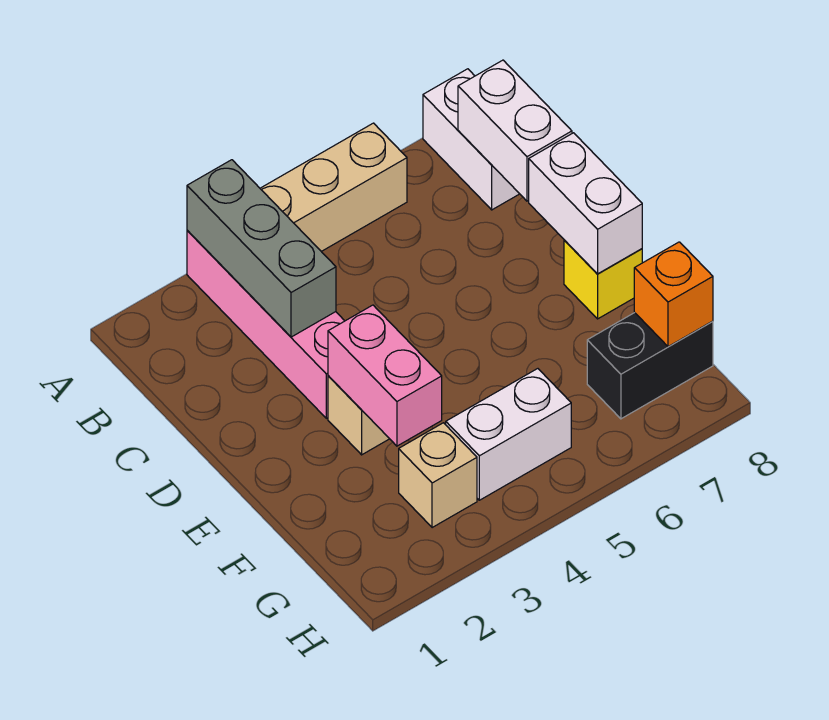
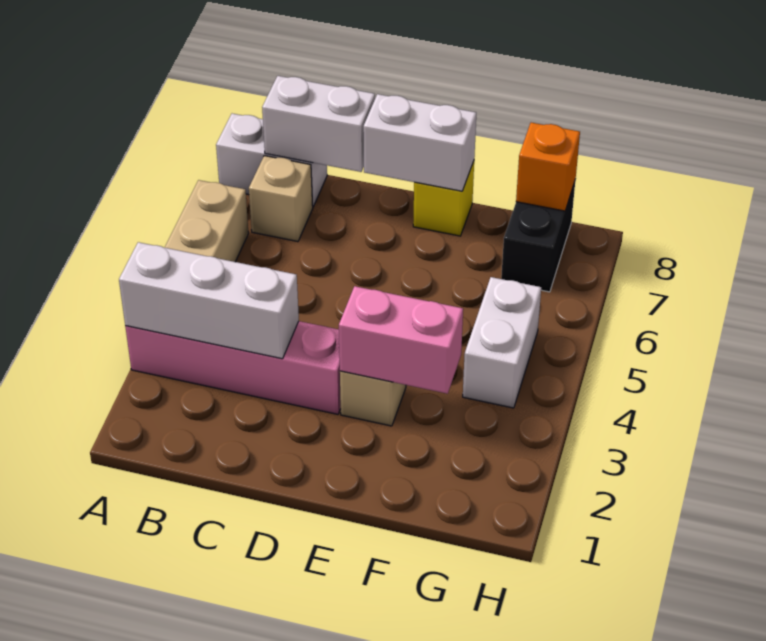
grey 1x3 brick [187,160,336,337] -> white 1x3 brick [119,242,299,359]
tan 1x1 brick [399,423,477,528] -> tan 1x1 brick moved to [249,156,313,242]

